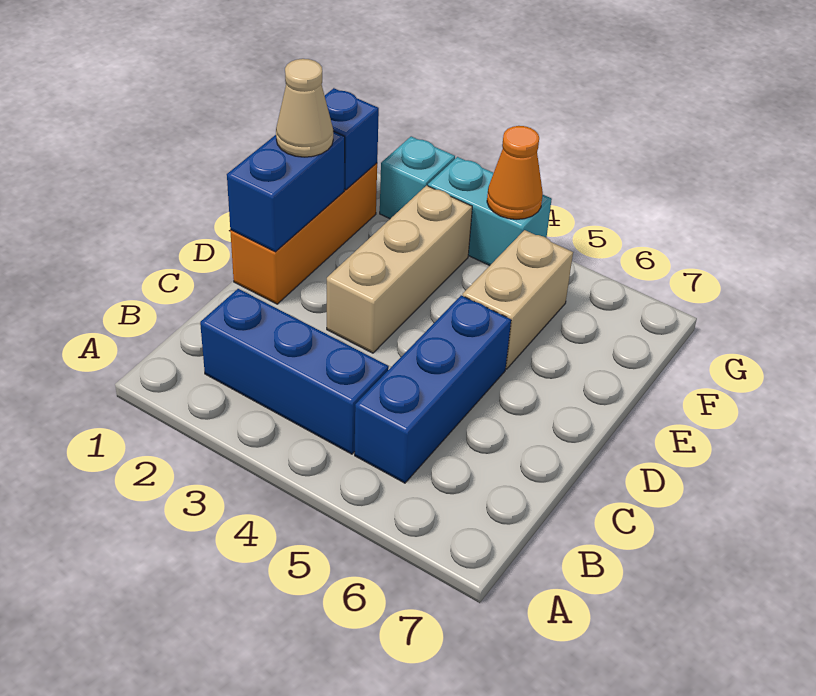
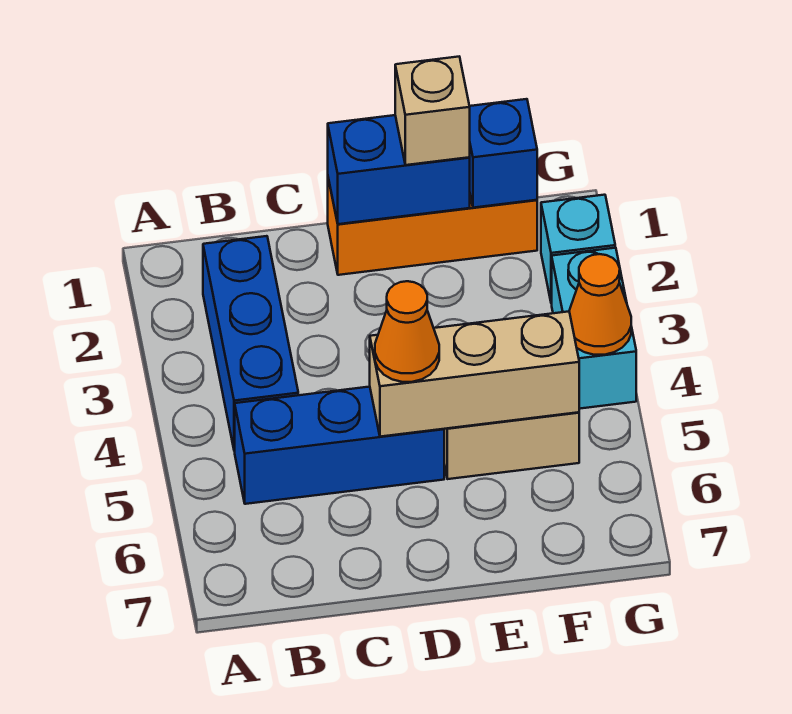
tan 1x3 brick [327,186,472,353] -> tan 1x3 brick moved to [370,311,579,437]
none -> orange 1x1 cone [375,281,439,382]
tan 1x1 cone [276,59,333,157] -> tan 1x1 brick [395,57,470,165]

